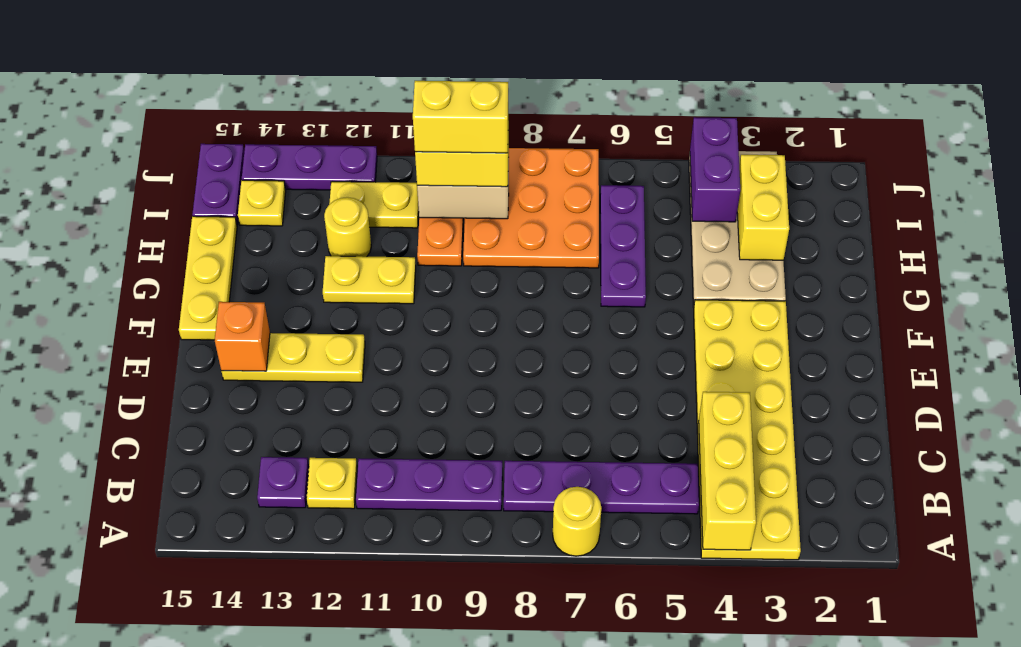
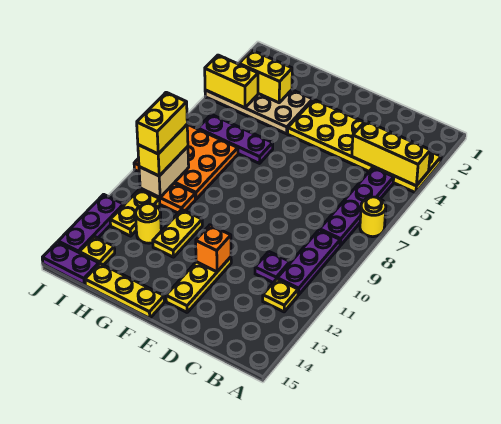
purple 1x1 plate [257,457,309,508] -> purple 1x1 plate moved to [255,252,290,282]
orange 1x1 brick [215,302,270,371] -> orange 1x1 brick moved to [196,225,231,272]
purple 1x2 brick [690,117,740,222] -> yellow 1x2 brick [205,55,258,108]

